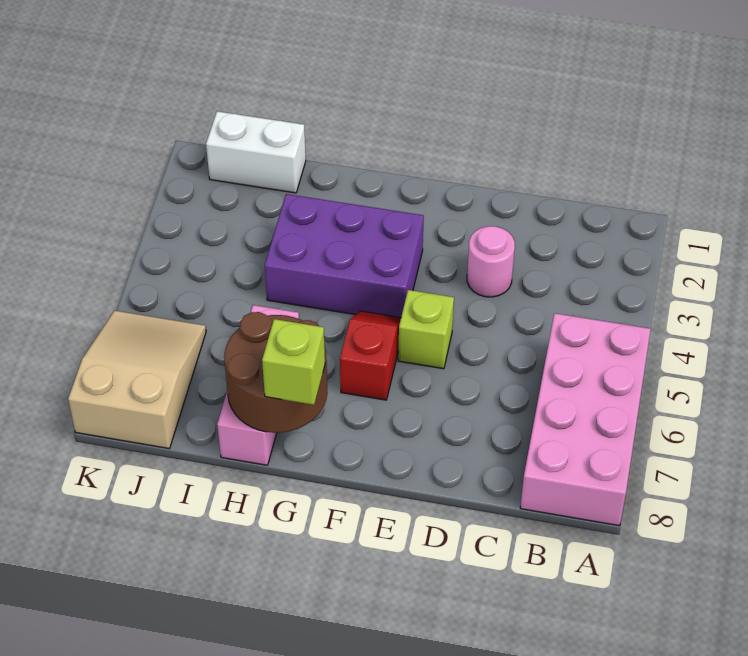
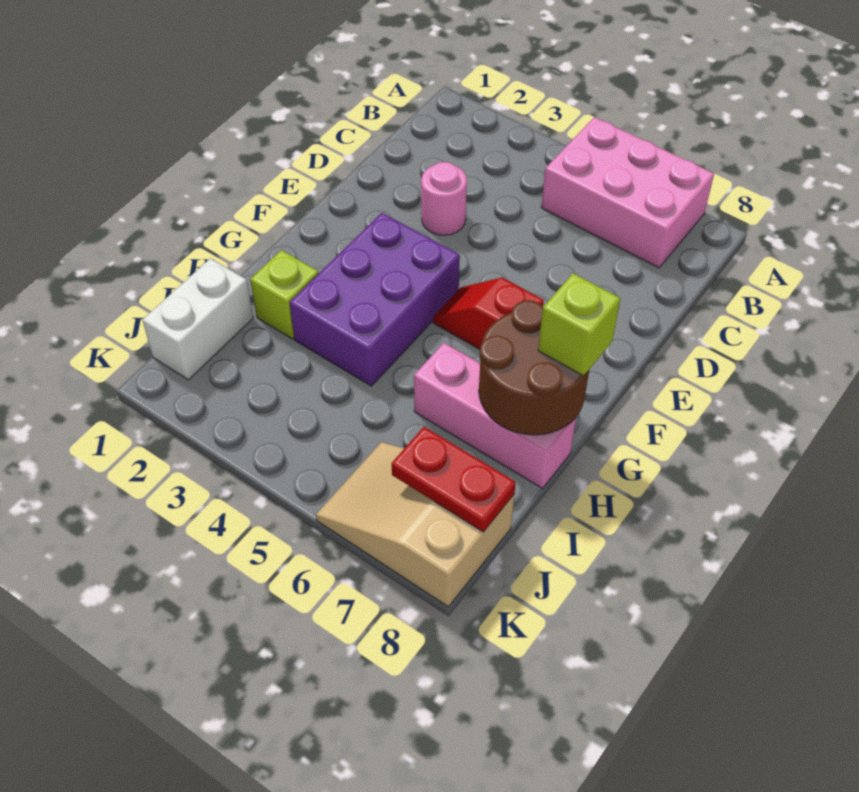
pink 2x4 brick [520,313,651,526] -> pink 2x3 brick [541,117,714,268]
lime 1x1 brick [398,290,454,369] -> lime 1x1 brick moved to [250,250,319,339]
none -> red 1x2 plate [391,427,516,532]

